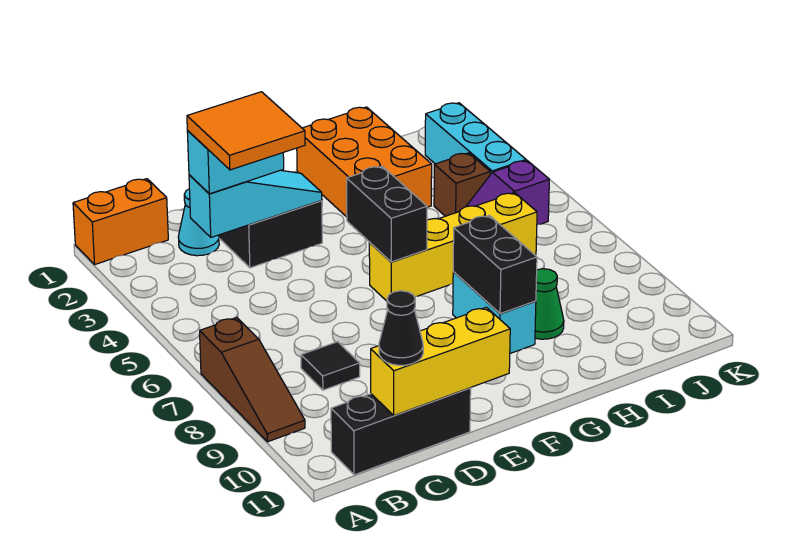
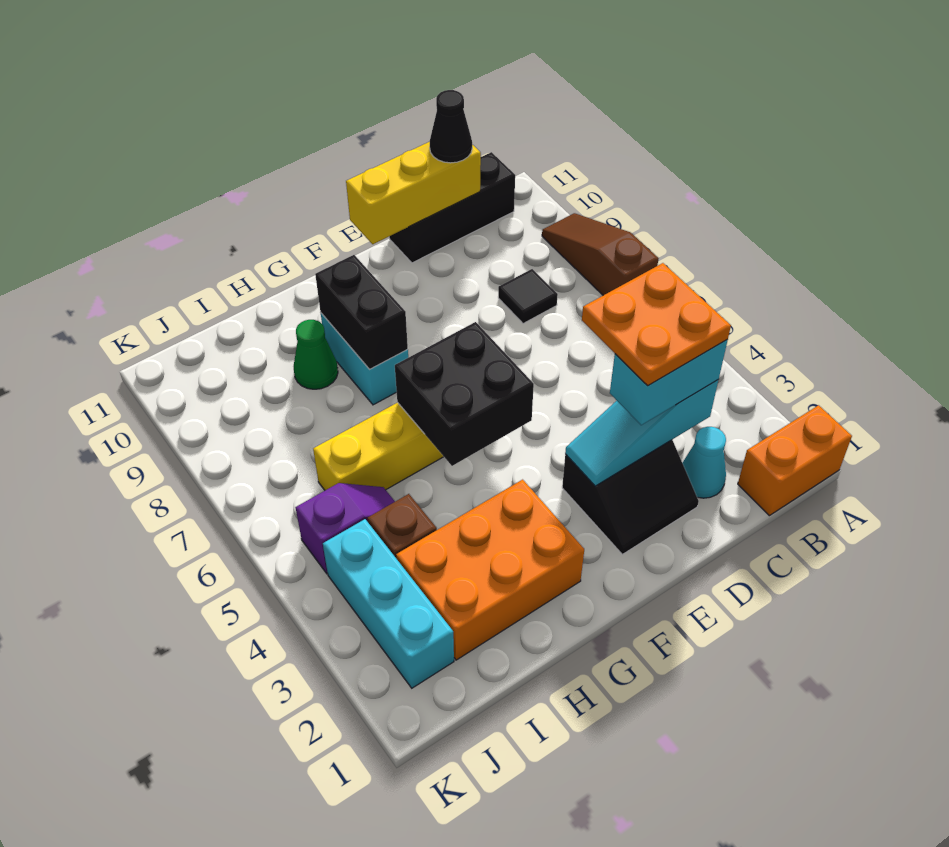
orange 2x2 tile [187,92,305,170] -> orange 2x2 plate [582,263,731,386]
black 1x2 brick [347,166,427,262] -> black 2x2 brick [395,322,534,466]
orange 2x3 brick [297,107,432,217] -> orange 2x3 brick turned to [396,480,584,660]

